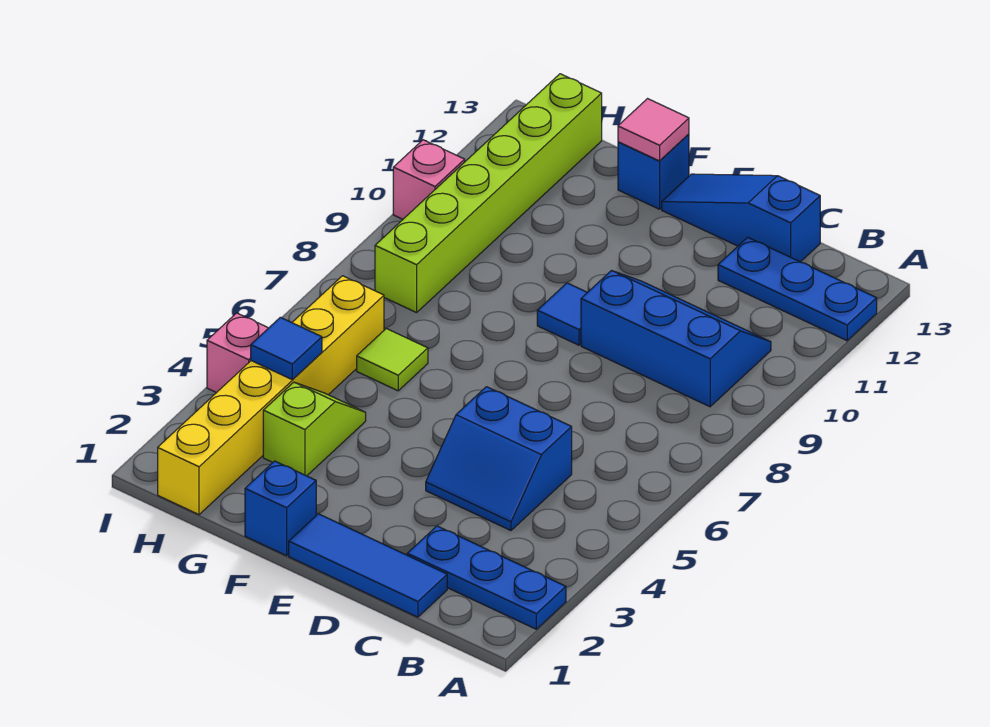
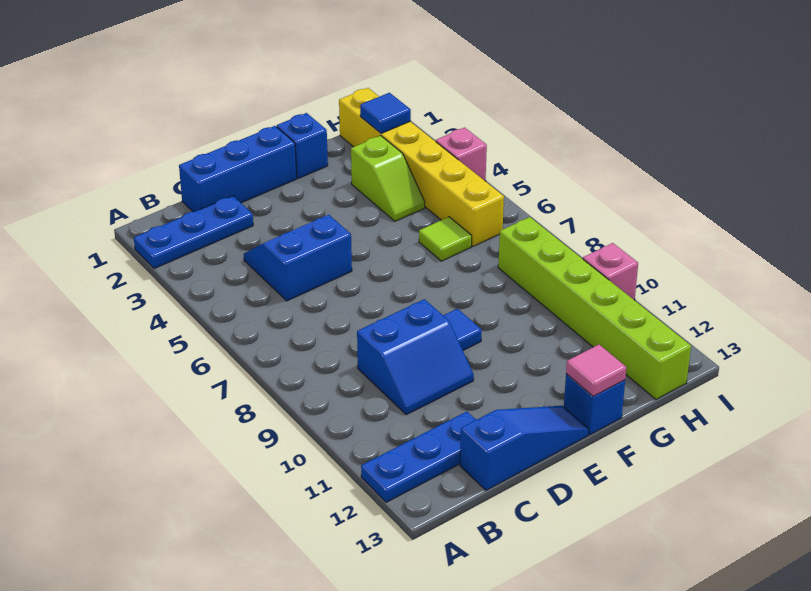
blue 2x3 slope [581,271,771,407] -> blue 2x2 slope [357,299,474,415]
blue 1x3 tile [289,514,447,617] -> blue 1x3 brick [179,126,297,212]
blue 1x1 tile [251,317,322,379] -> blue 1x1 tile moved to [360,93,411,133]

